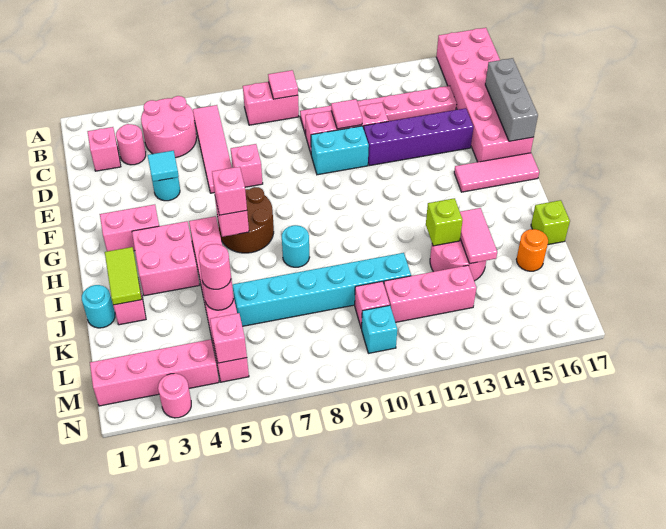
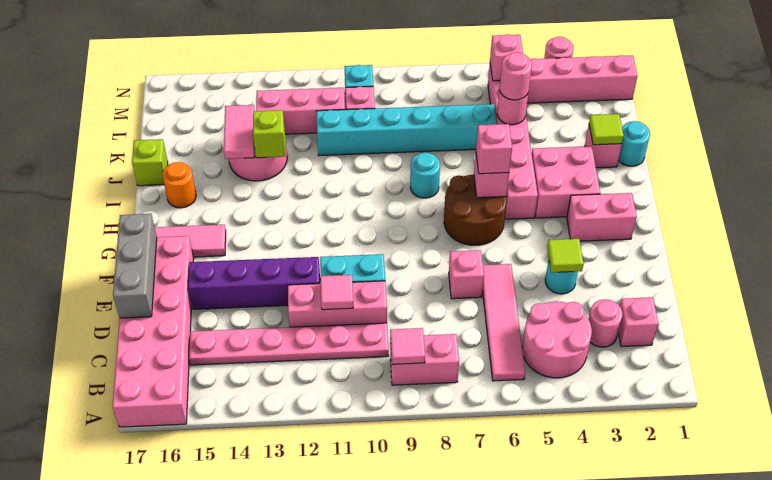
cyan 1x1 tile [148,151,179,182] -> lime 1x1 tile [547,239,584,273]
lime 1x2 tile [105,247,142,305] -> lime 1x1 tile [589,114,624,145]
orange 1x1 round brick [516,229,548,271] -> orange 1x1 round brick moved to [162,162,196,208]

